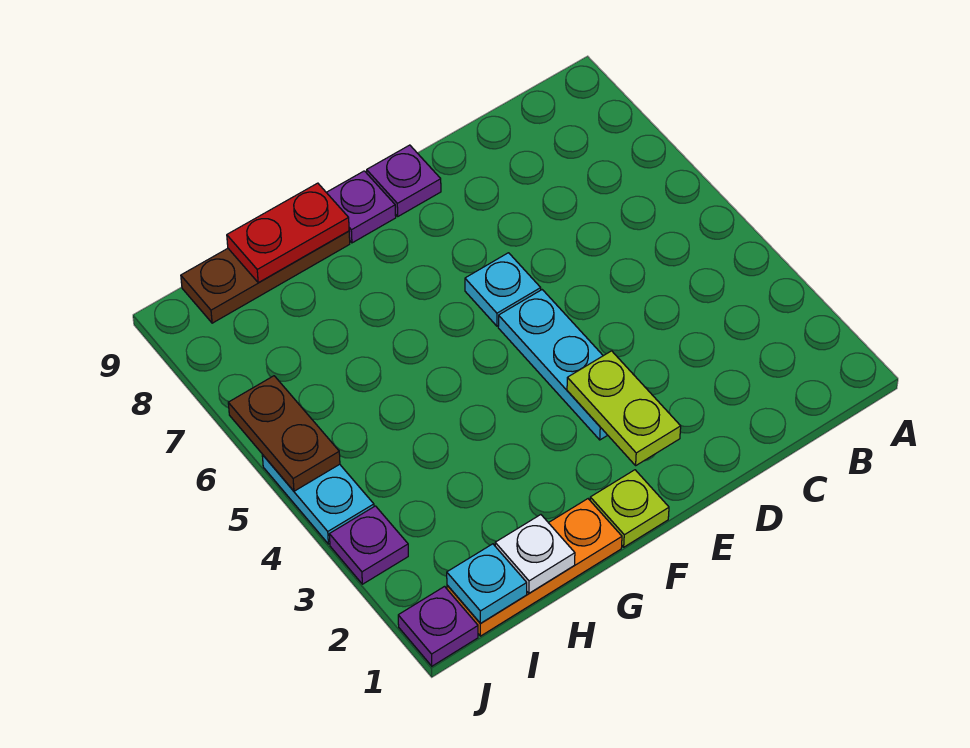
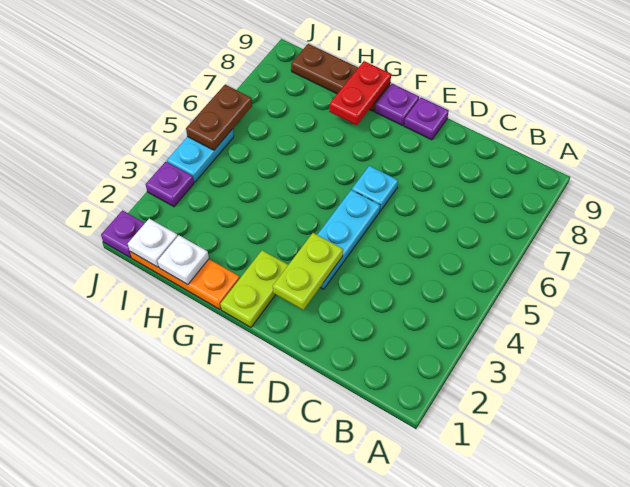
lime 1x1 plate [590,470,669,547] -> lime 1x2 plate [220,250,288,327]
red 1x2 plate [227,183,349,283] -> red 1x2 plate turned to [329,61,391,125]
cyan 1x1 plate [447,544,527,624] -> white 1x1 plate [128,219,178,267]

